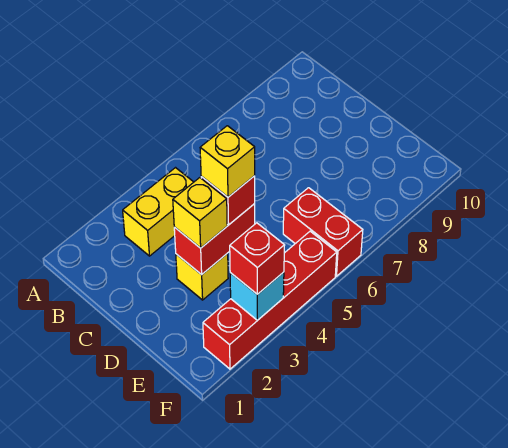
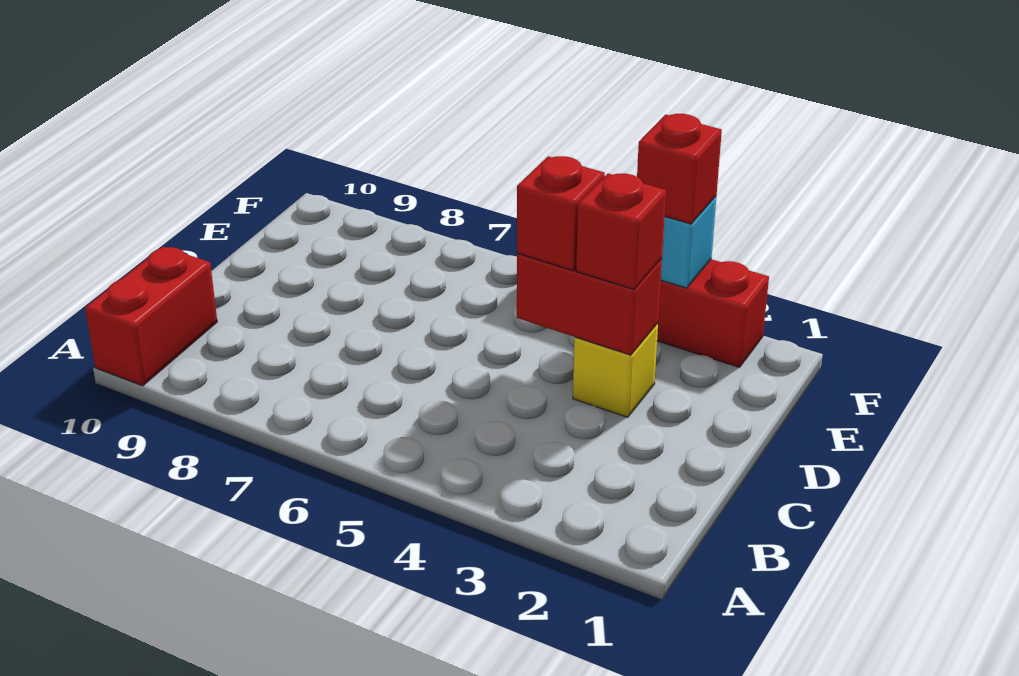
yellow 1x2 brick [123,168,193,256] -> none
yellow 1x1 brick [173,178,227,248] -> red 1x1 brick [576,173,666,289]
yellow 1x1 brick [200,126,255,197] -> none
red 1x2 brick [283,188,363,276] -> red 1x2 brick moved to [85,246,217,386]

